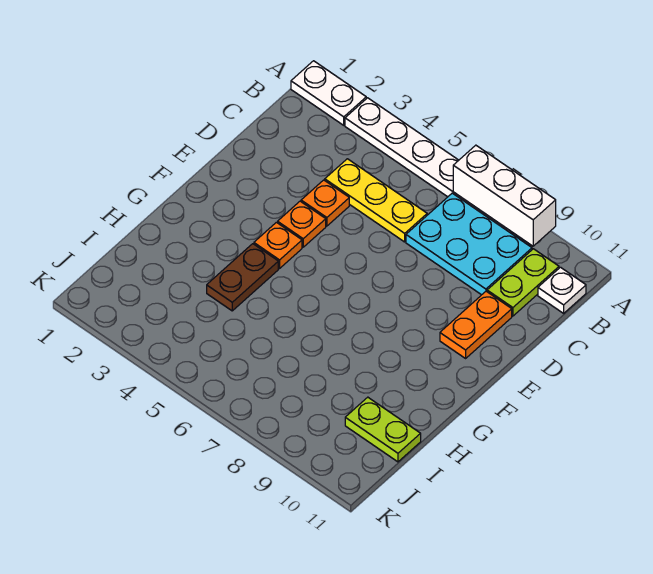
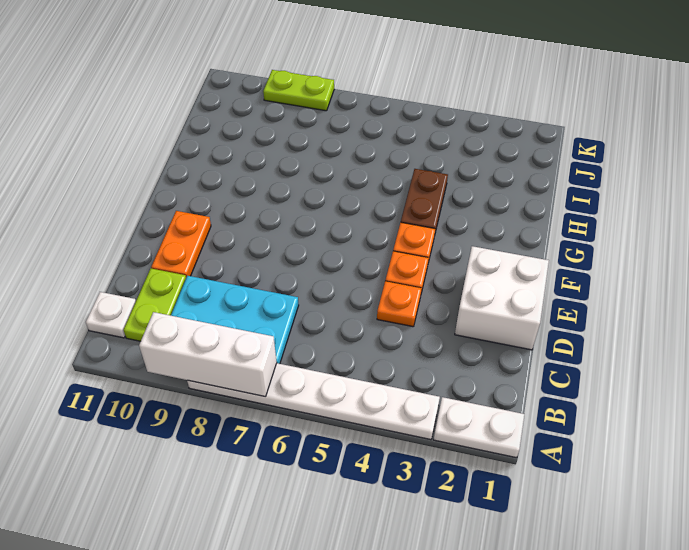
yellow 1x3 plate [325,159,427,242] -> none
none -> white 2x2 brick [455,246,549,350]
lime 1x2 plate [345,397,421,462] -> lime 1x2 plate moved to [263,70,334,111]

